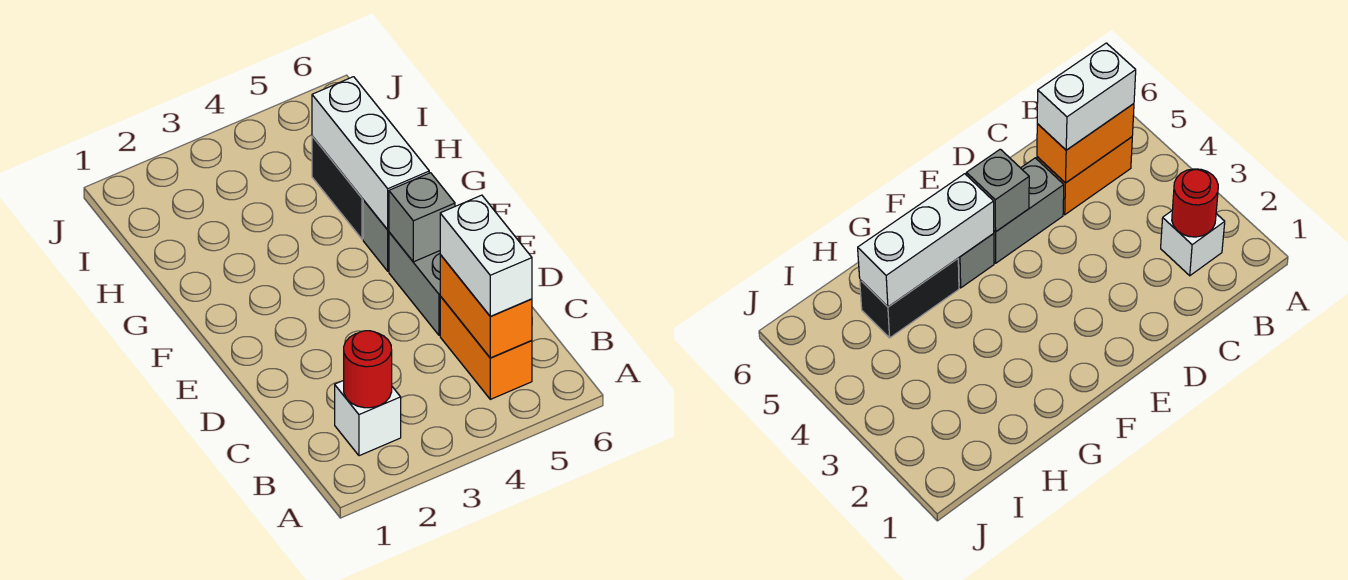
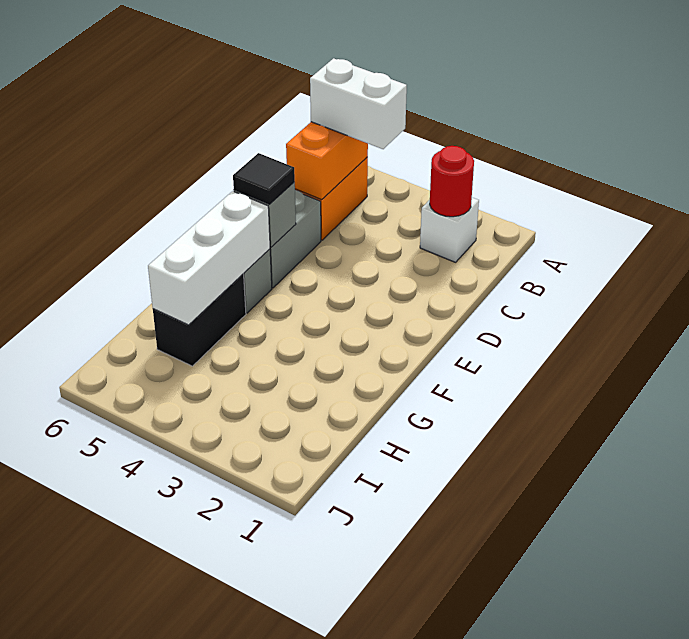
white 1x2 brick [440,195,532,316] -> white 1x2 brick turned to [310,58,407,149]
none -> black 1x1 tile [233,153,295,204]

